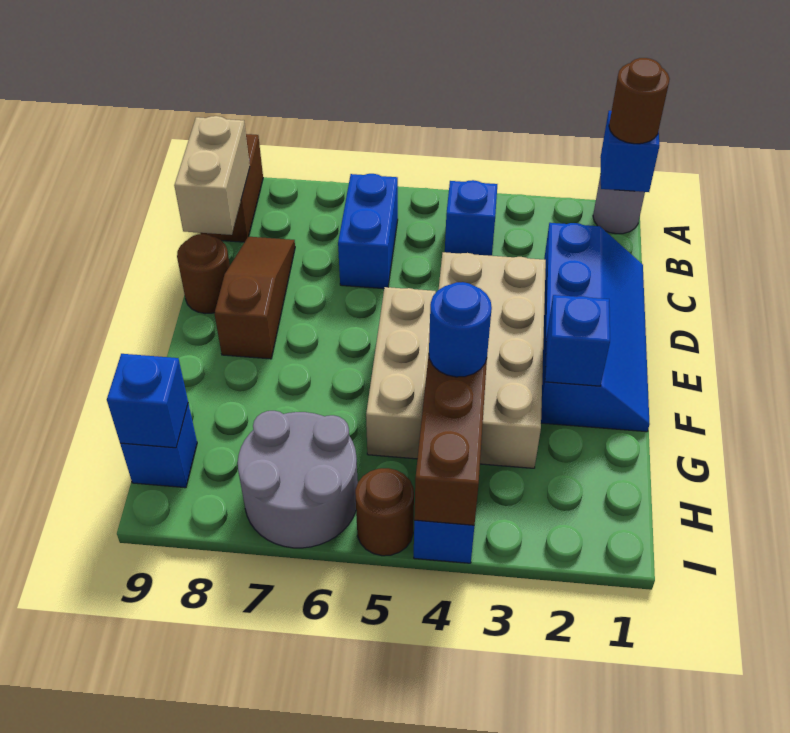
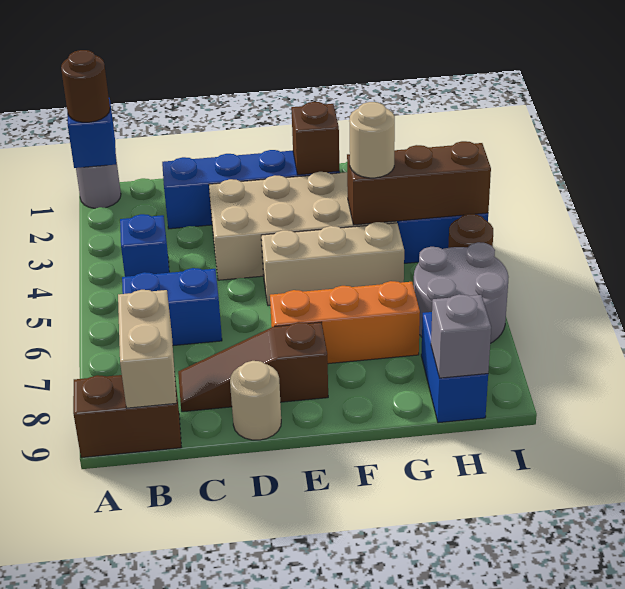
tan 1x2 brick [174,116,250,235] -> tan 1x2 brick turned to [118,290,177,408]
brown 1x1 round brick [177,234,230,314] -> tan 1x1 round brick [230,361,281,440]
none -> orange 1x3 brick [270,281,420,364]
blue 1x1 brick [545,295,610,386] -> brown 1x1 brick [291,102,339,175]
blue 1x1 round brick [429,282,492,377] -> tan 1x1 round brick [349,102,395,178]
blue 1x1 brick [120,403,197,488] -> blue 1x2 brick [421,312,488,423]
blue 1x1 brick [107,354,188,448] -> grey 1x1 brick [431,294,491,378]

